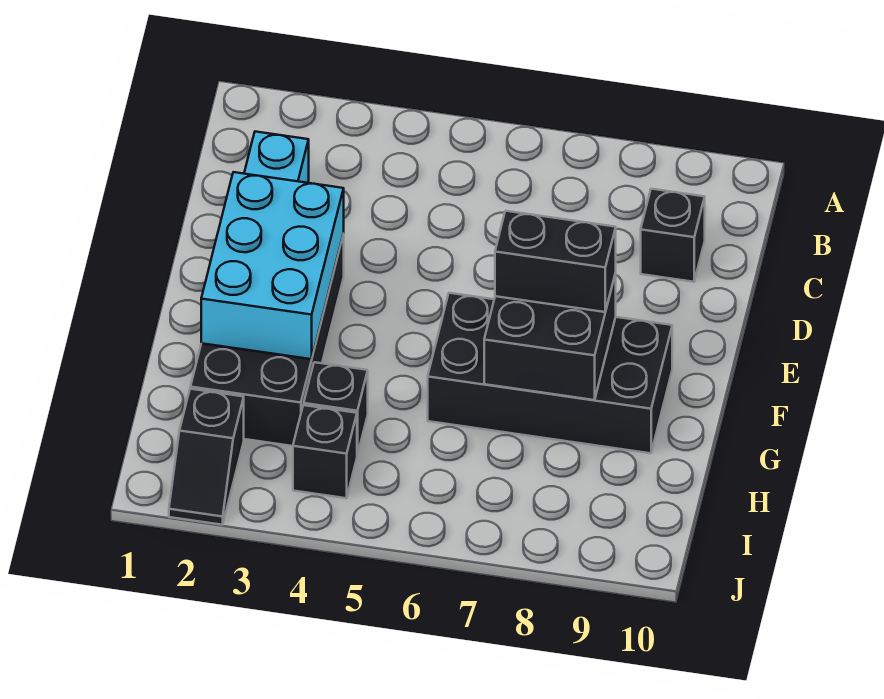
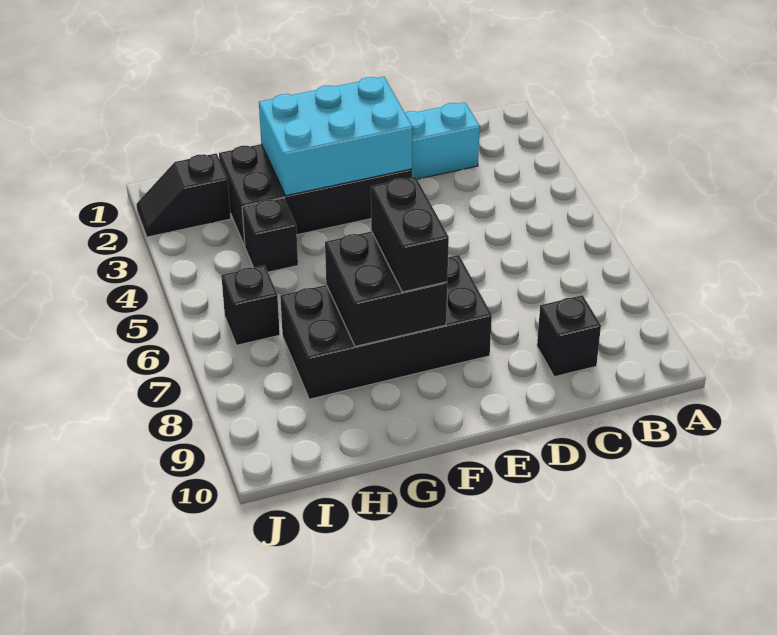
black 2x4 brick [428,293,672,453] -> black 2x4 brick turned to [280,255,492,399]
black 1x1 brick [293,405,357,498] -> black 1x1 brick moved to [221,265,280,345]

